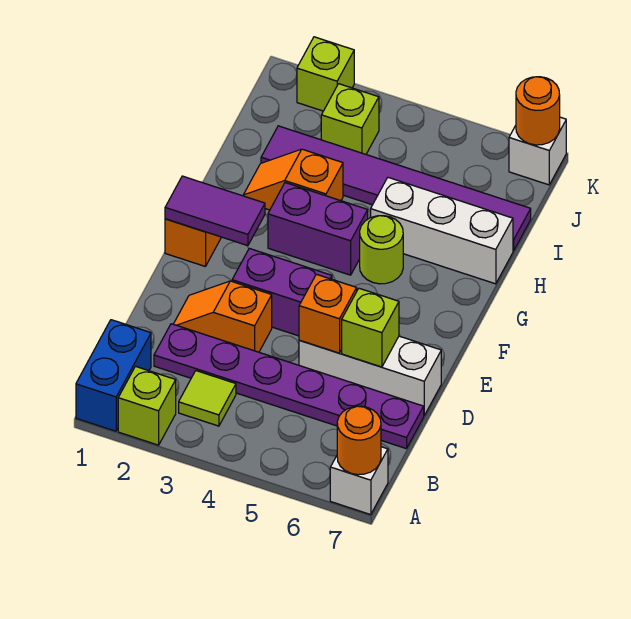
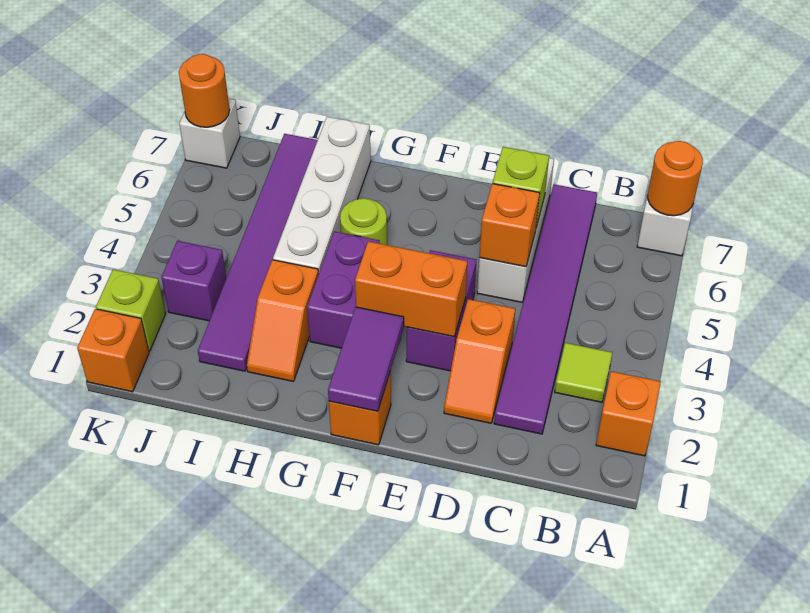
blue 1x2 brick [76,320,151,431] -> none
lime 1x1 brick [118,366,176,445] -> orange 1x1 brick [596,371,661,456]
purple 1x6 plate [154,324,424,449] -> purple 1x6 tile [494,184,597,434]
none -> orange 1x2 brick [355,241,467,337]
white 1x3 brick [371,178,513,284] -> white 1x4 brick [273,117,371,274]
lime 1x1 brick [321,84,379,154] -> purple 1x1 brick [161,241,226,321]
none -> orange 1x1 brick [77,309,149,392]

